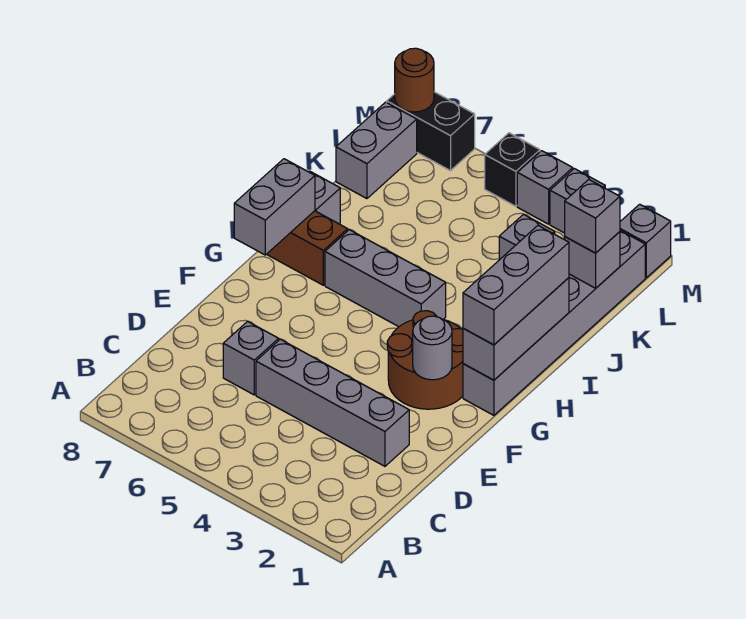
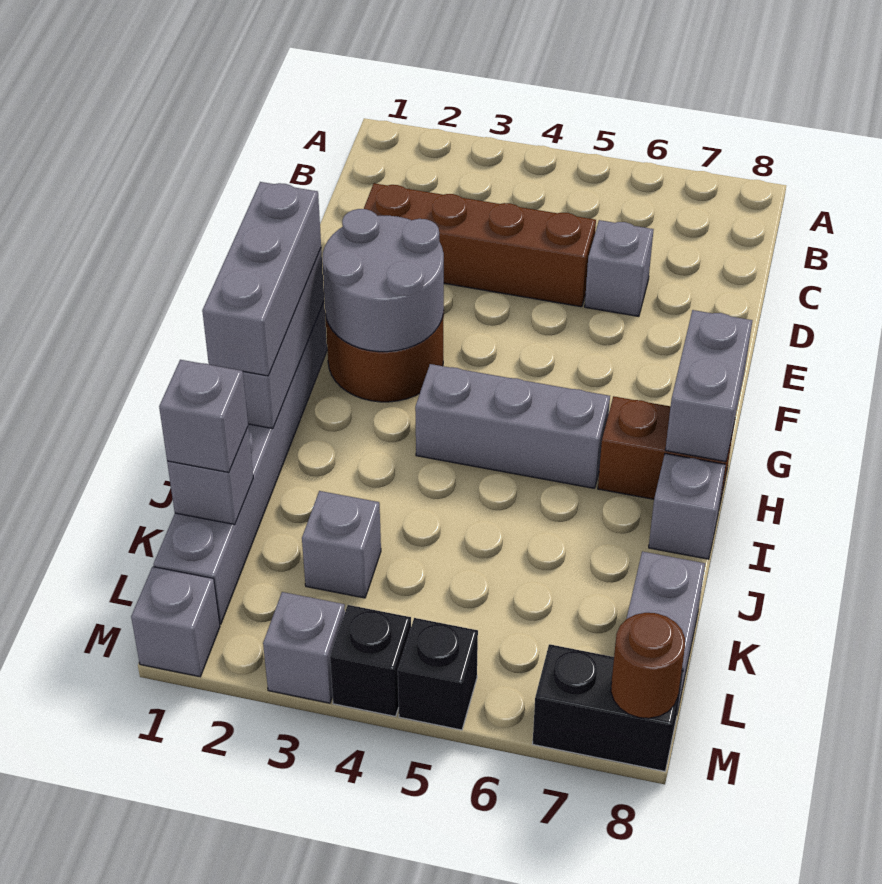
grey 1x4 brick [256,339,409,466] -> brown 1x4 brick [364,183,596,307]
grey 1x1 round brick [413,316,452,380] -> grey 2x2 round brick [322,209,444,352]
grey 1x1 brick [517,151,573,224] -> black 1x1 brick [330,605,411,717]

